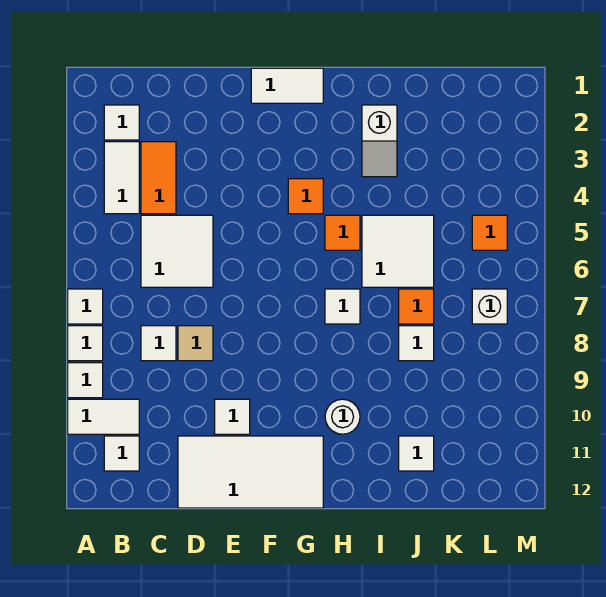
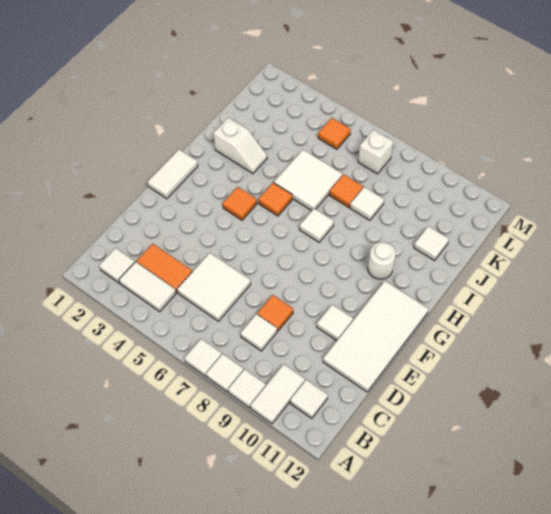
tan 1x1 tile [178,326,213,361] -> orange 1x1 tile [257,295,293,331]

